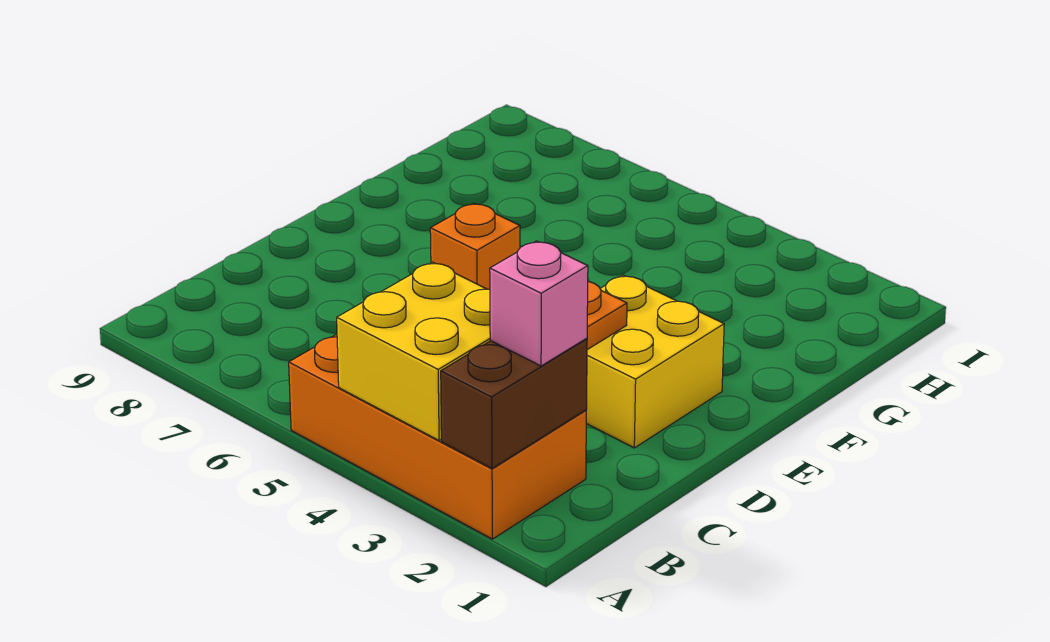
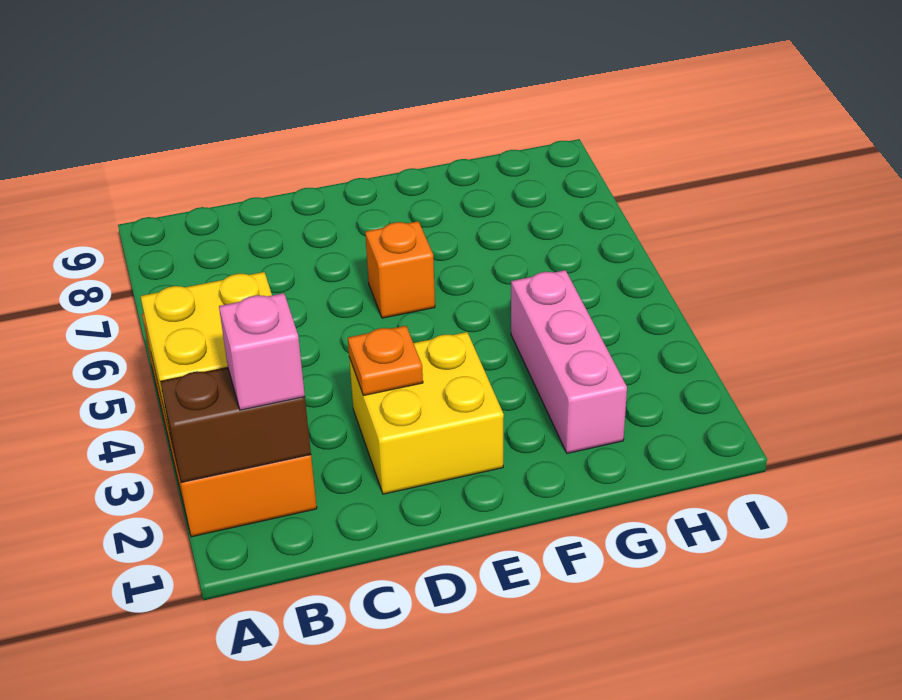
none -> pink 1x3 brick [511,270,627,453]

